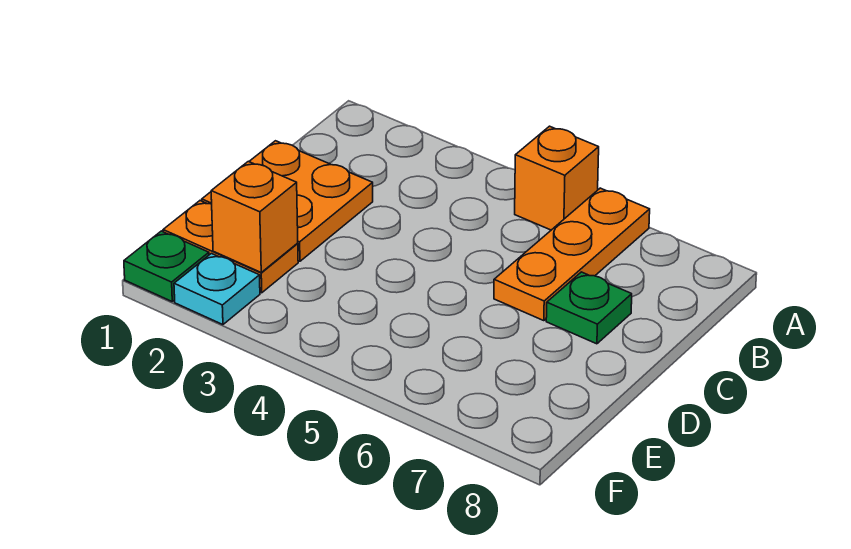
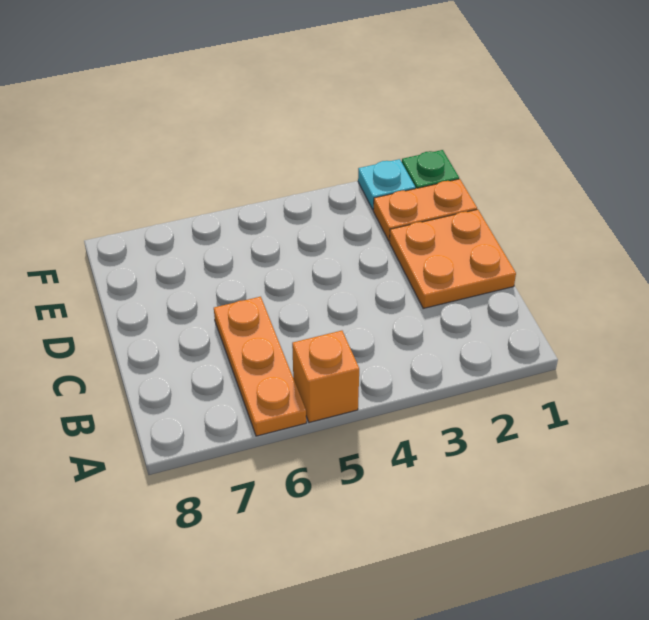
green 1x1 plate [546,272,632,344] -> none
orange 1x1 brick [211,161,298,272] -> none

